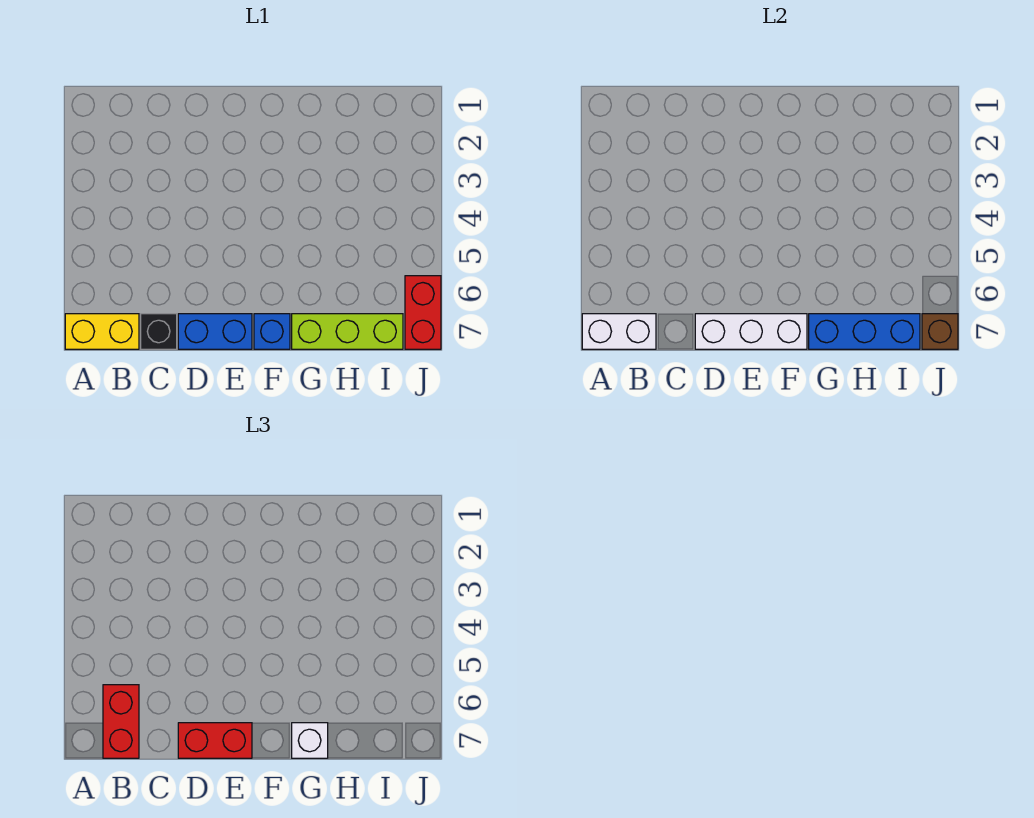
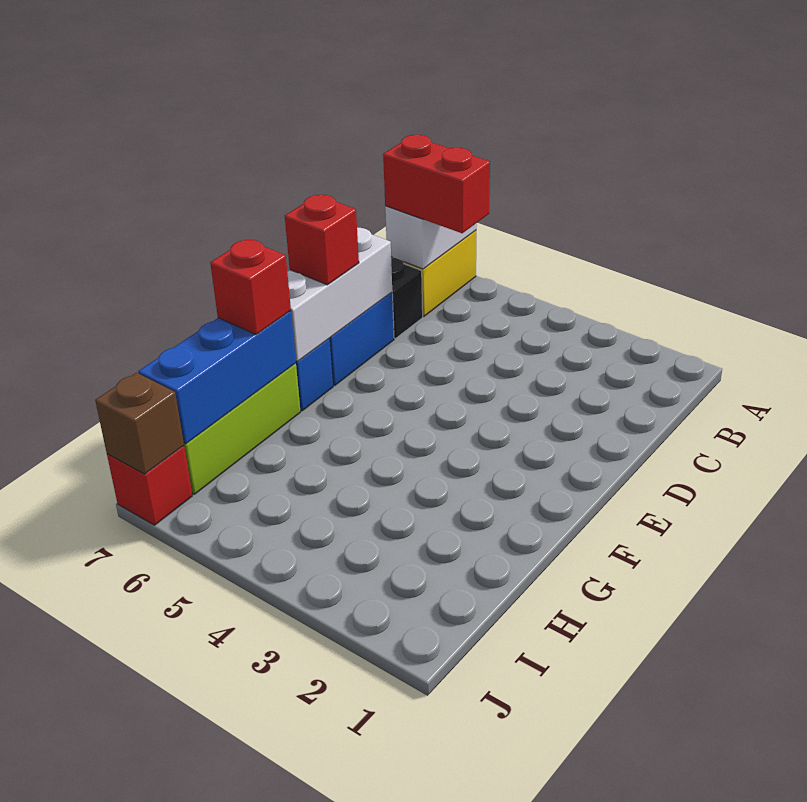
red 1x2 brick [178,723,252,758] -> red 1x1 brick [285,195,359,285]
white 1x1 brick [292,723,328,758] -> red 1x1 brick [210,240,291,334]
red 1x2 brick [405,276,441,349] -> red 1x1 brick [107,446,192,525]

